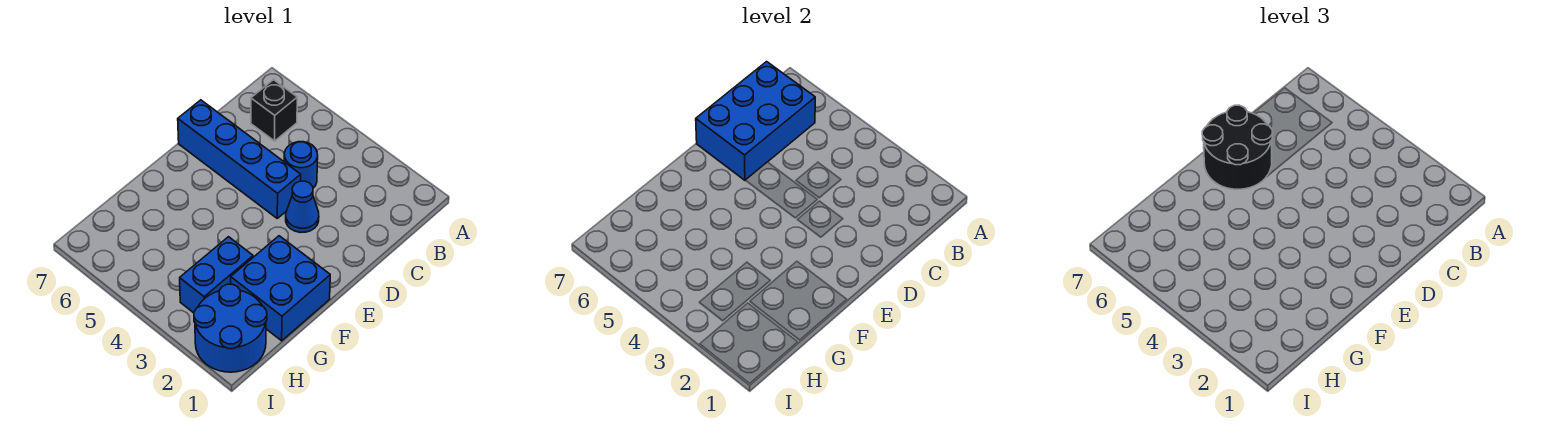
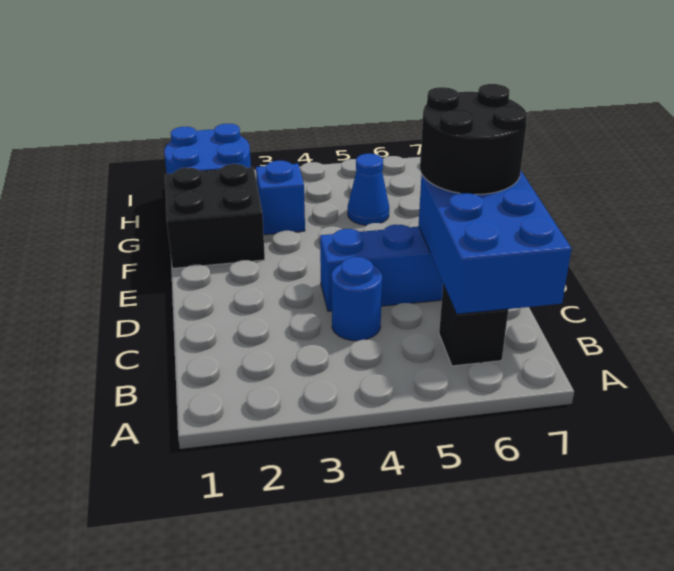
blue 1x1 cone [286,181,319,233] -> blue 1x1 cone moved to [348,154,389,225]
blue 2x2 brick [231,236,330,341] -> black 2x2 brick [165,164,265,268]
blue 1x2 brick [180,237,253,313] -> blue 1x1 brick [256,161,305,235]

